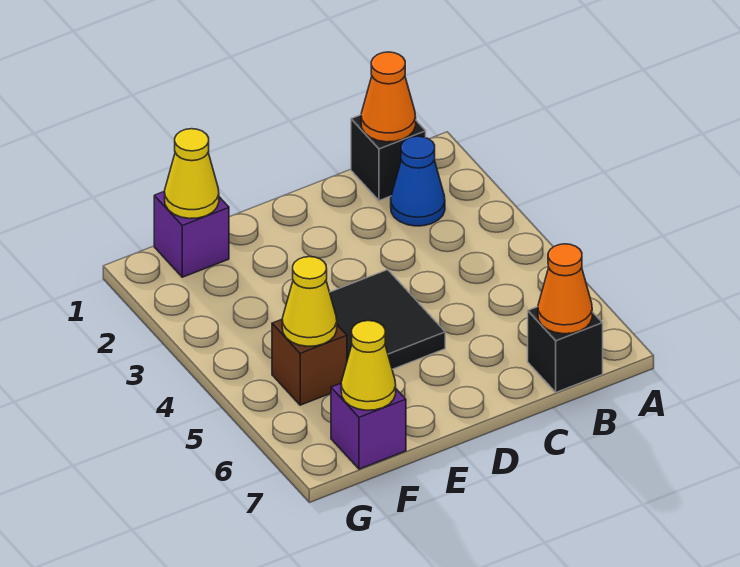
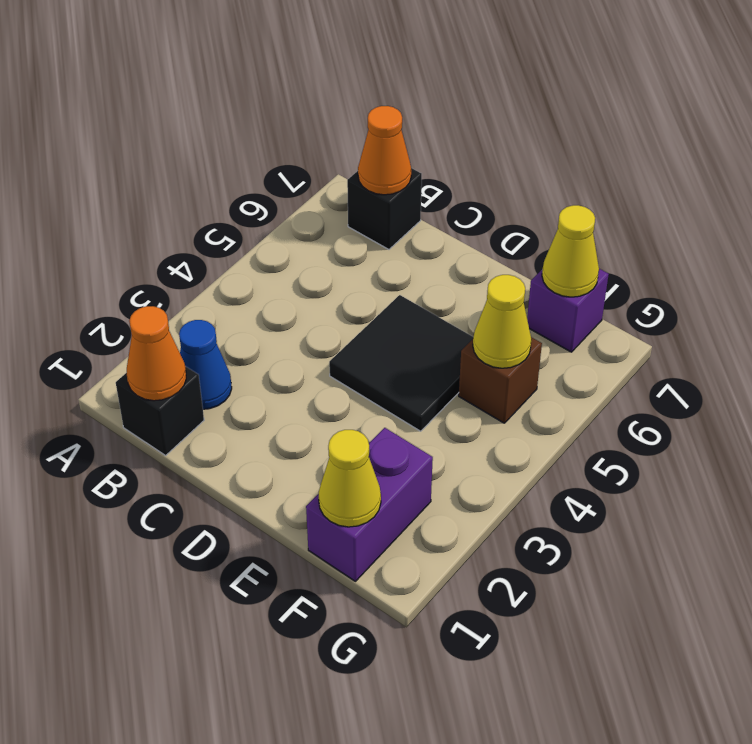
purple 1x1 brick [154,191,229,277] -> purple 1x2 brick [306,428,433,581]

